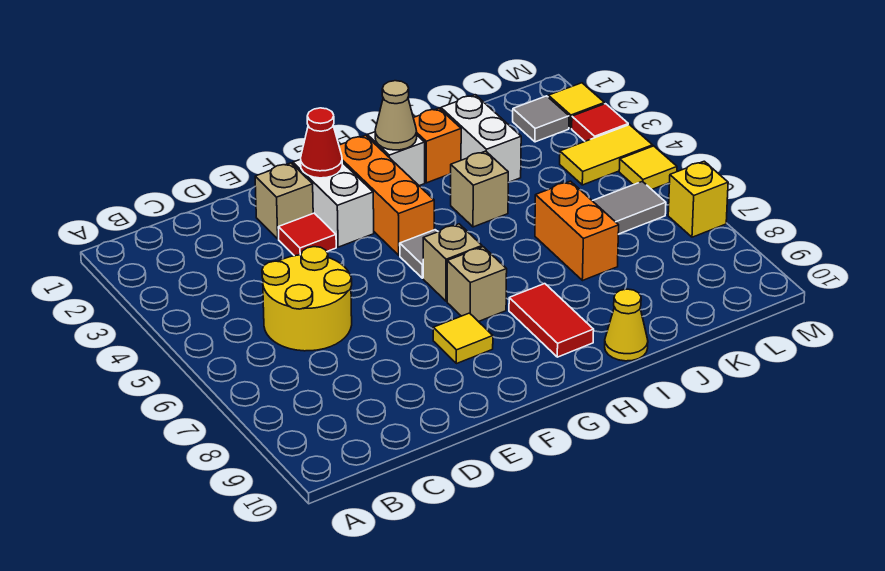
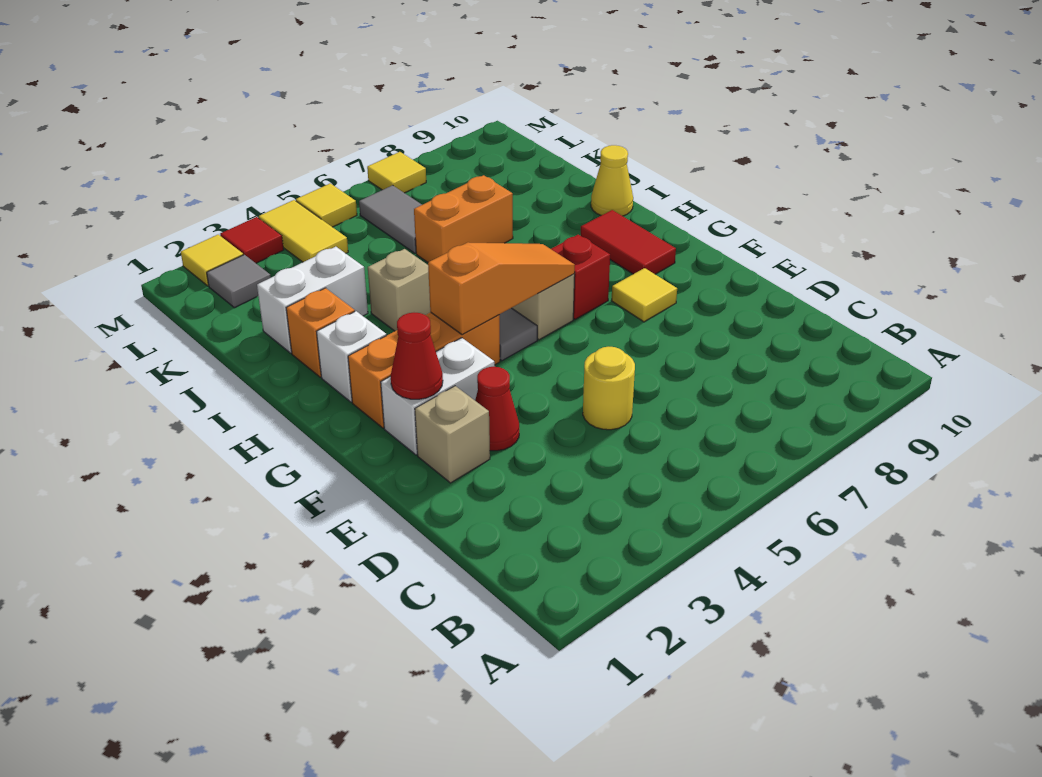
yellow 2x2 round brick [262,247,352,351] -> yellow 1x1 round brick [583,347,635,430]
red 1x1 tile [278,213,336,256] -> red 1x1 cone [475,367,519,451]
none -> orange 1x3 slope [428,242,575,335]
tan 1x1 brick [447,247,507,322] -> red 1x1 brick [551,235,610,319]
tan 1x1 cone [375,81,417,150] -> none
red 1x2 tile [509,284,594,357] -> red 1x2 tile turned to [581,210,676,274]
yellow 1x1 brick [668,161,728,237] -> yellow 1x1 tile [367,152,426,193]

